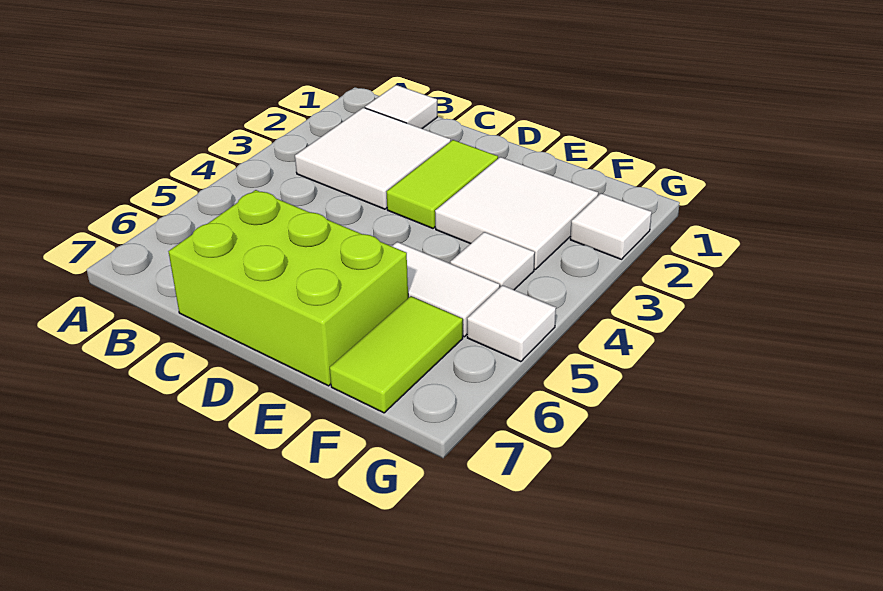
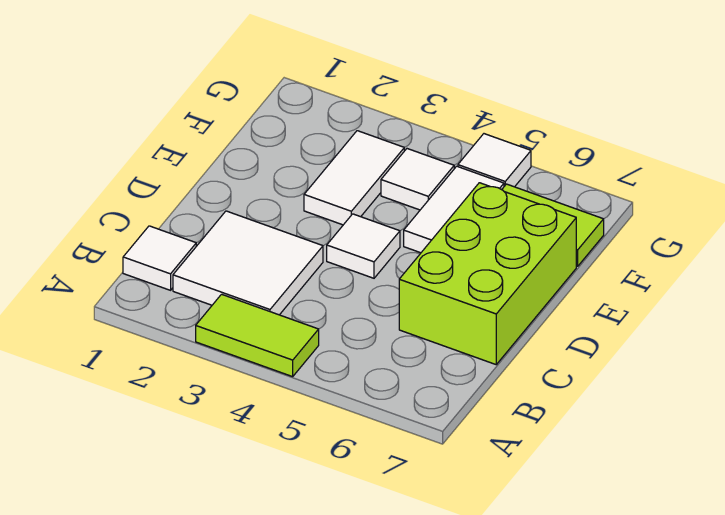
lime 1x2 tile [386,140,498,228] -> lime 1x2 tile moved to [196,294,319,377]
white 2x2 tile [435,157,598,269] -> white 1x2 tile [304,131,404,225]
white 1x1 tile [570,193,652,259] -> white 1x1 tile moved to [327,214,400,278]

